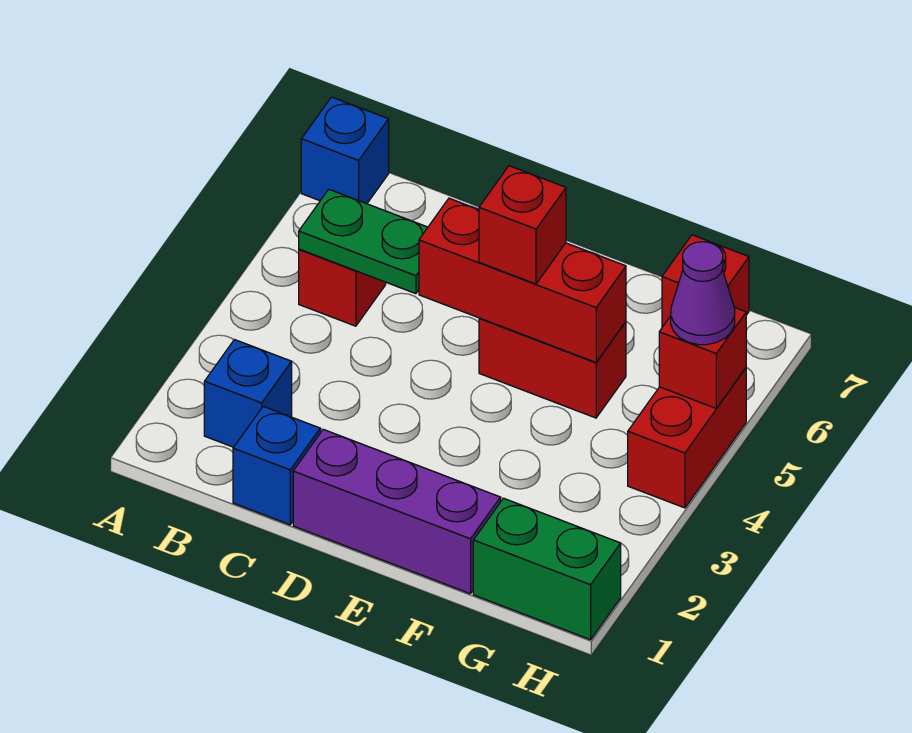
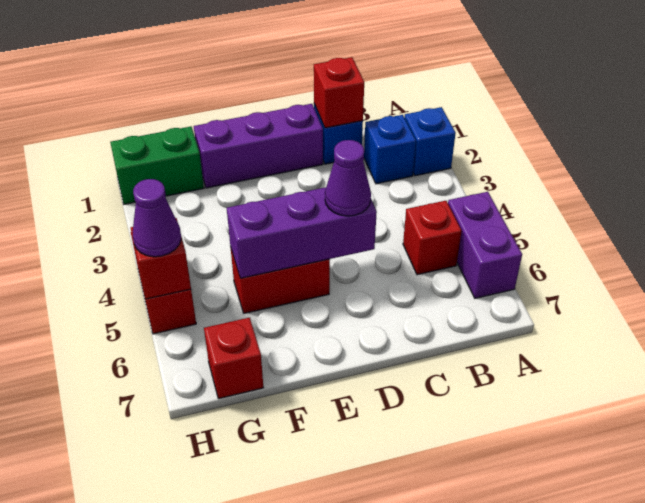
none -> purple 1x2 brick [448,192,522,298]
blue 1x1 brick [301,97,389,204] -> blue 1x1 brick moved to [404,107,456,176]
green 1x2 plate [299,190,428,294] -> none
red 1x3 brick [419,198,626,362] -> purple 1x3 brick [227,187,377,278]
none -> purple 1x1 cone [325,140,371,216]
red 1x1 brick [479,166,566,284] -> red 1x1 brick moved to [314,57,364,128]

